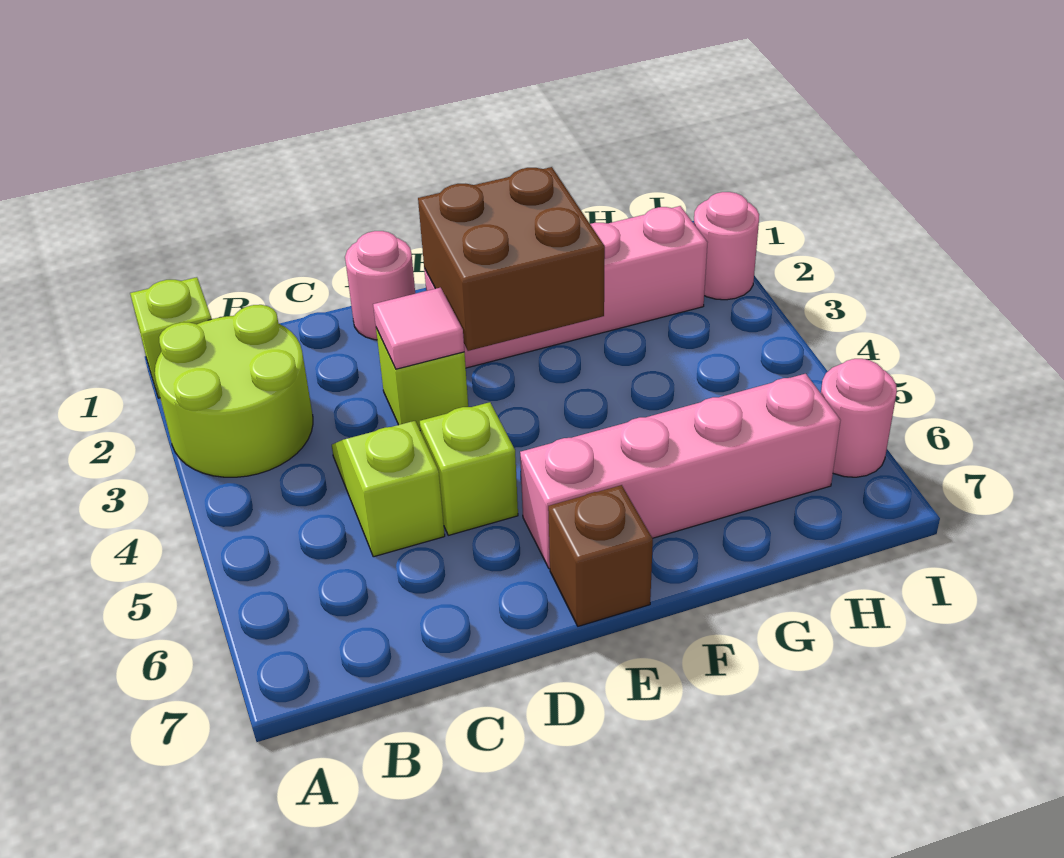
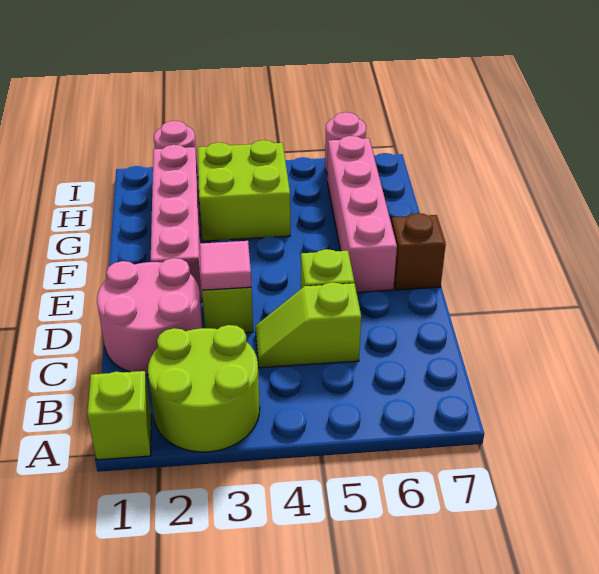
pink 1x1 round brick [345,231,415,340] -> pink 2x2 round brick [97,258,203,375]
brown 2x2 brick [418,167,605,351] -> none
none -> lime 2x2 brick [198,140,290,241]

